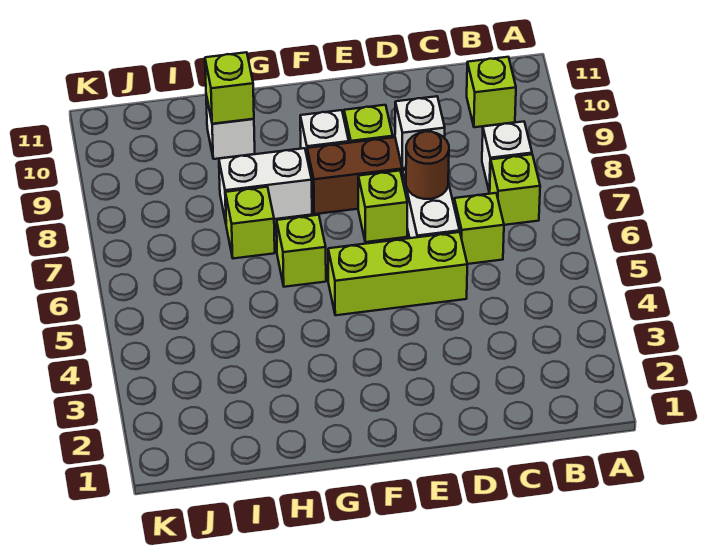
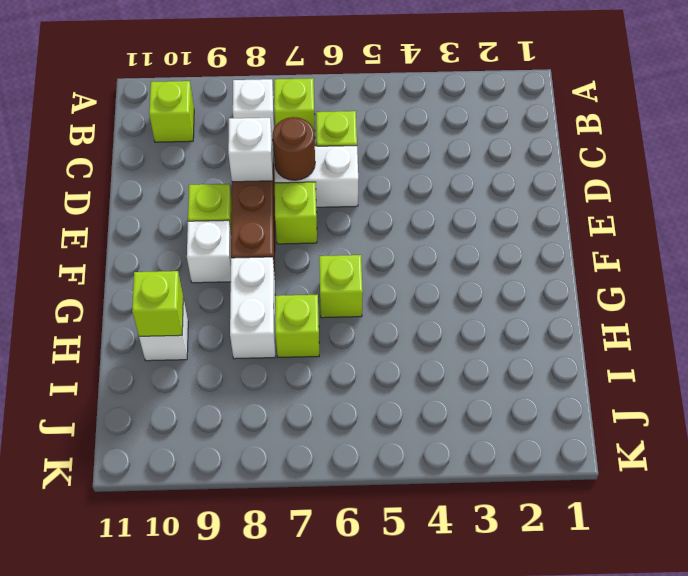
lime 1x3 brick [328,232,467,315] -> none

